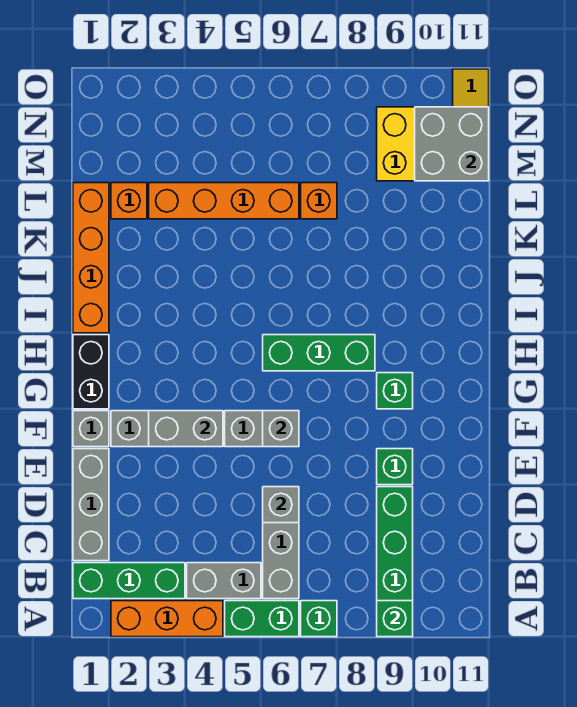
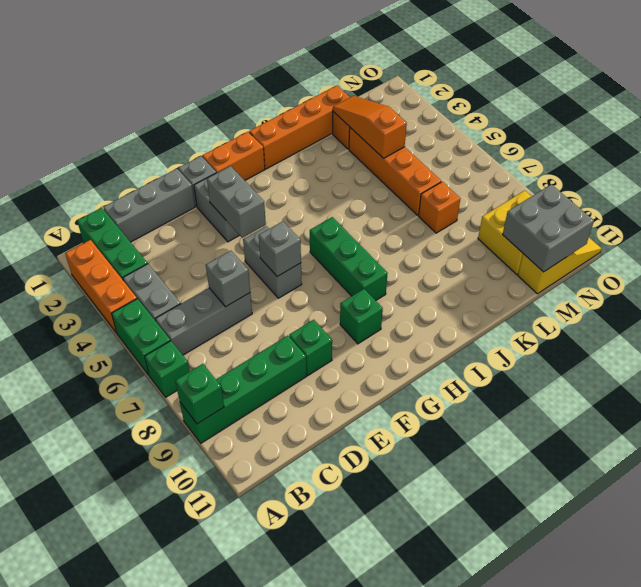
black 1x2 brick [73,335,109,409] -> orange 1x2 brick [203,132,265,180]
none -> orange 1x3 slope [333,96,407,159]

